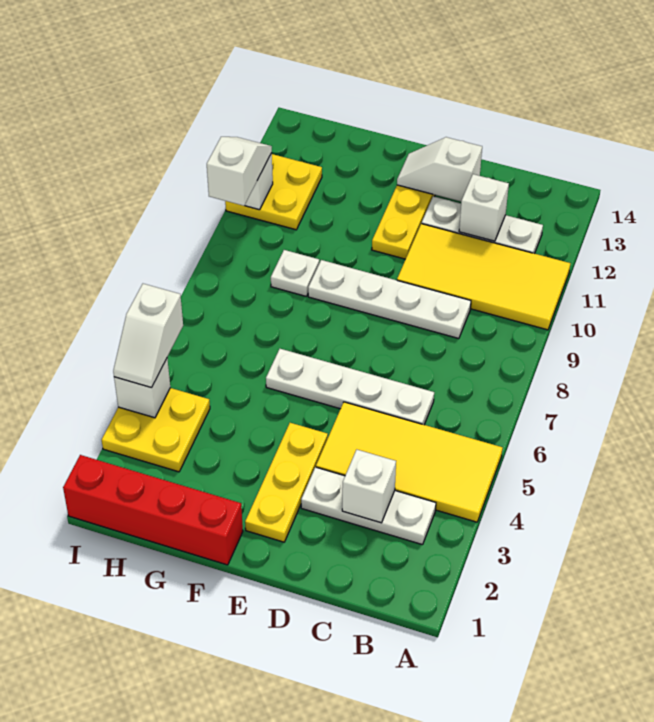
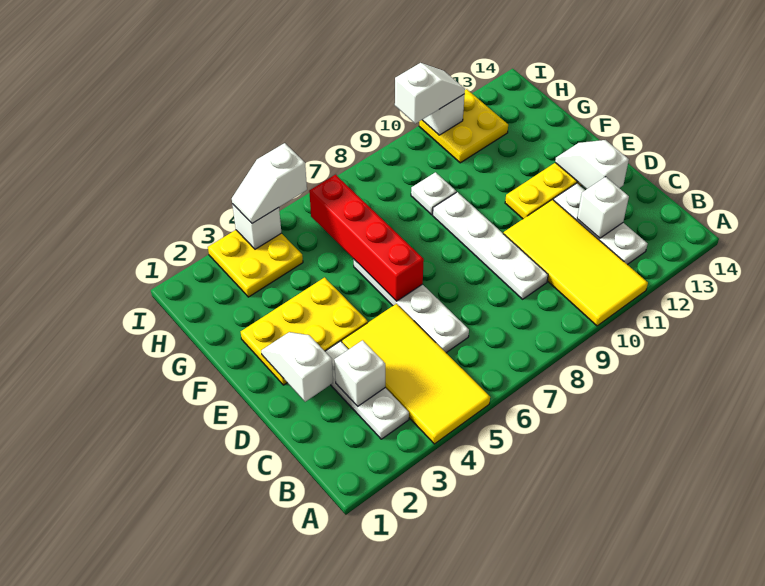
none -> white 1x2 slope [261,332,333,402]
yellow 1x3 plate [245,423,328,542] -> yellow 2x3 plate [241,277,368,385]
red 1x4 brick [63,455,243,565] -> red 1x4 brick moved to [309,175,424,301]

